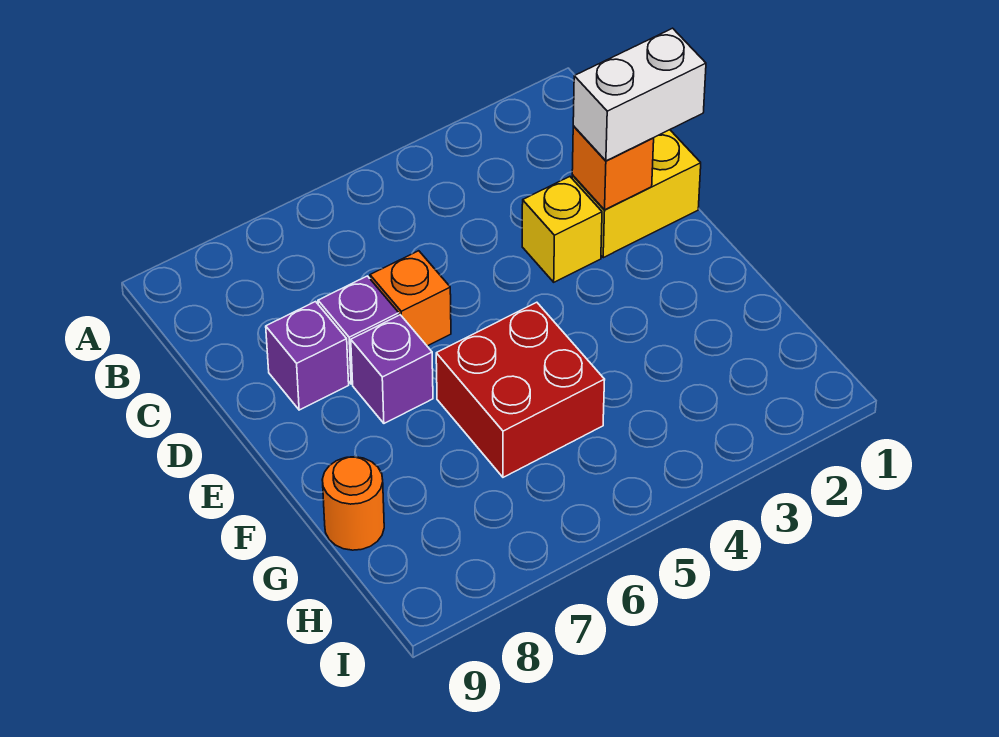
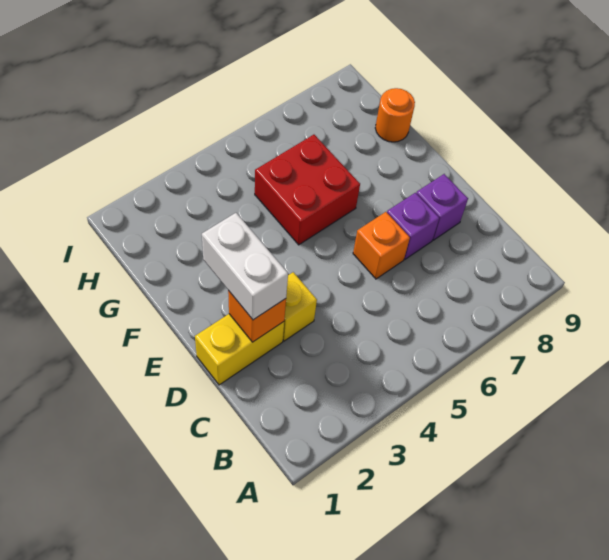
white 1x2 brick [573,28,706,161] -> white 1x2 brick turned to [202,213,288,320]
purple 1x1 brick [351,315,433,423] -> none

